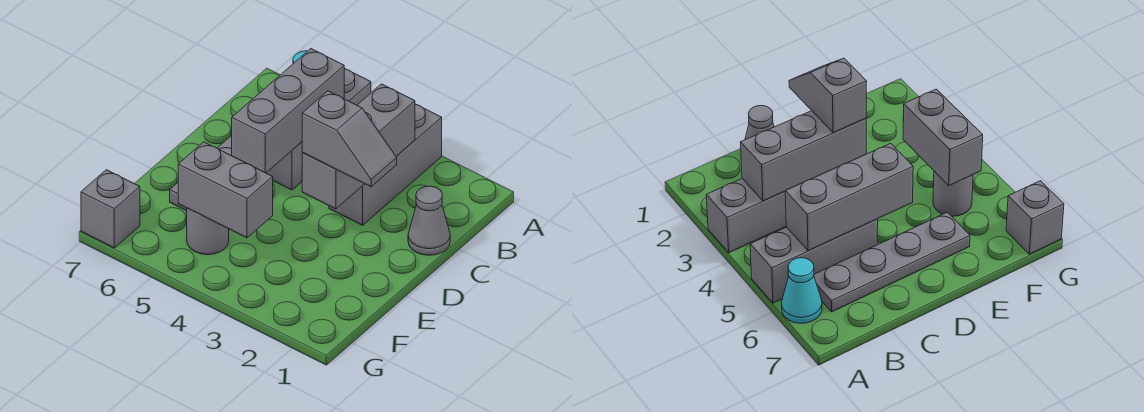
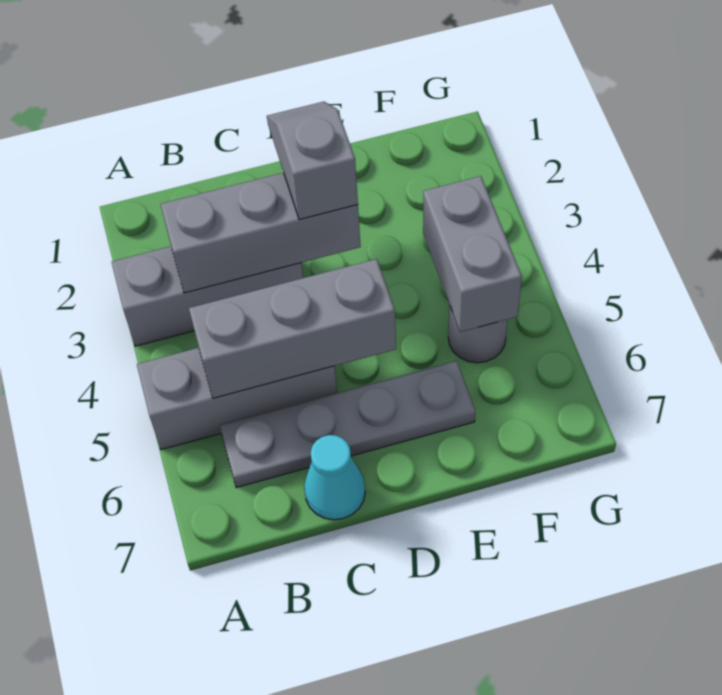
cyan 1x1 cone [781,258,822,323] -> cyan 1x1 cone moved to [304,435,365,520]
grey 1x1 cone [408,186,450,255] -> none
grey 1x1 brick [81,170,140,248] -> none

